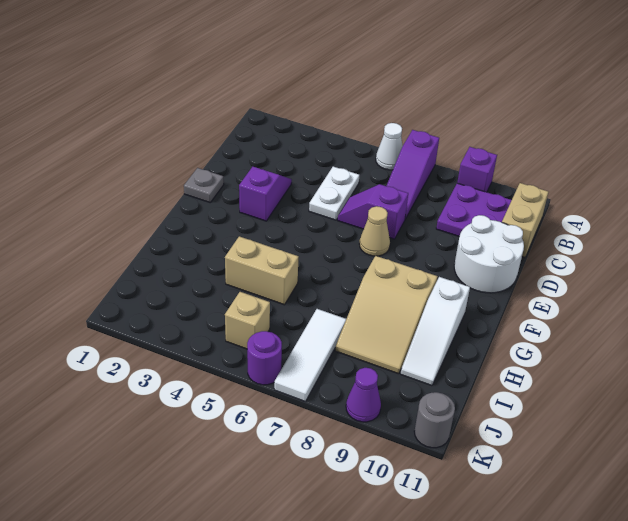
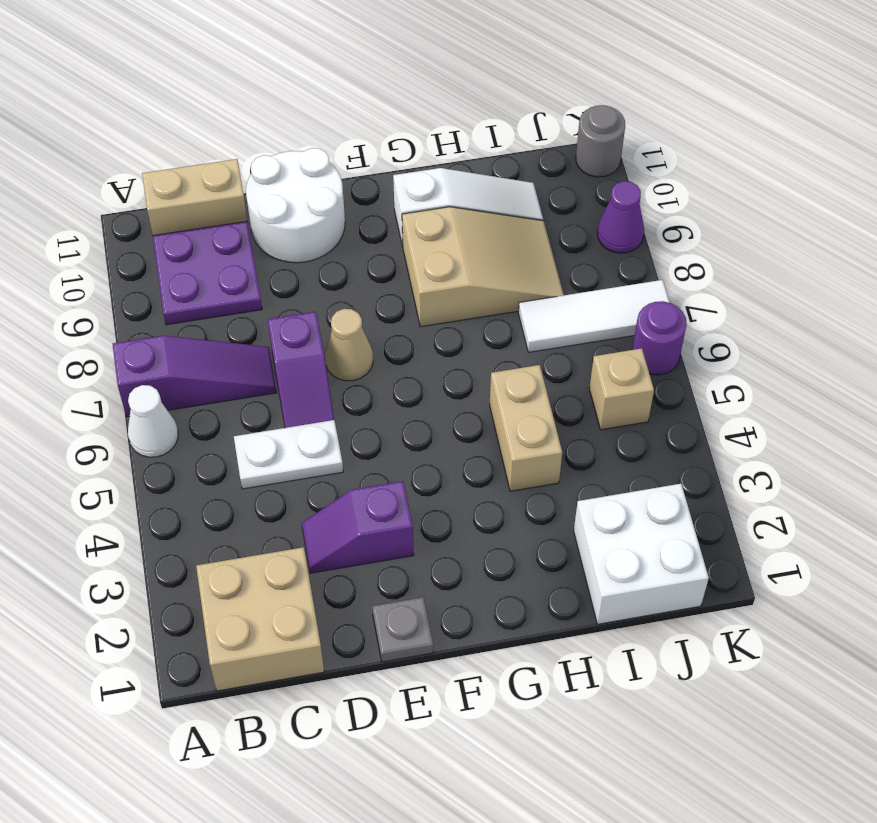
purple 1x1 brick [457,147,497,192] -> none
none -> tan 2x2 brick [196,547,324,691]
none -> white 2x2 brick [574,484,709,624]

